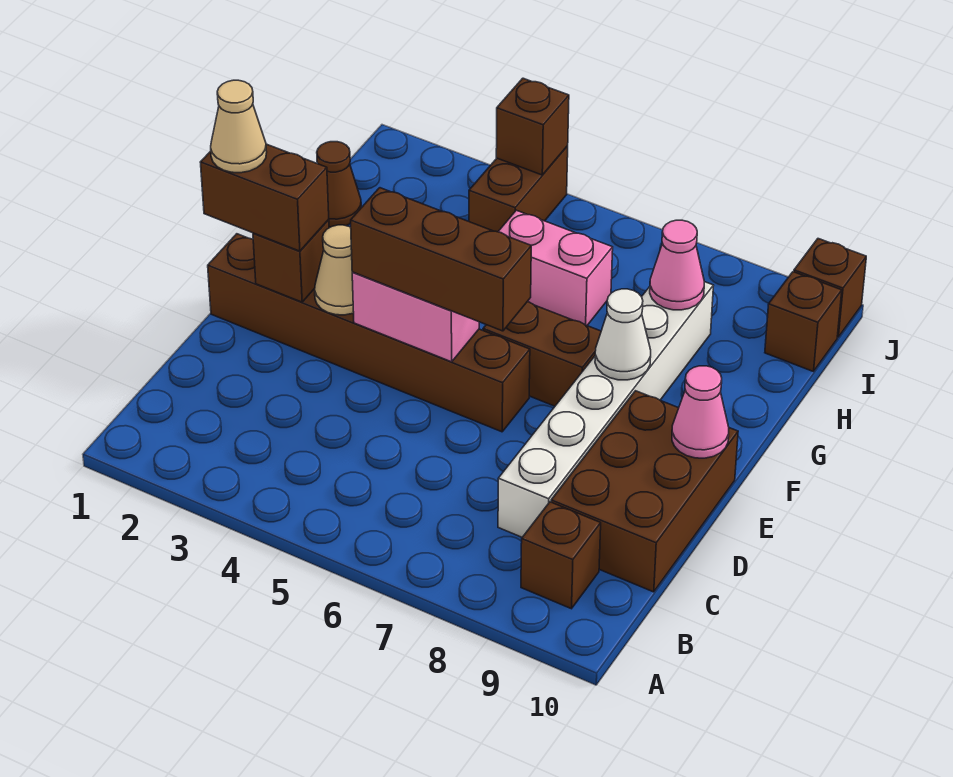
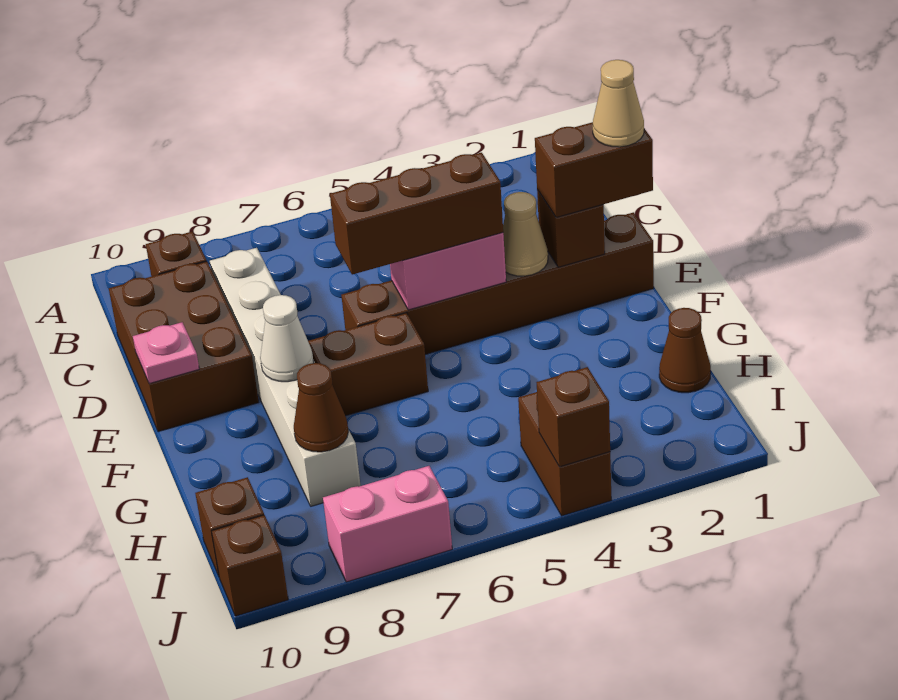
pink 1x1 cone [672,366,729,458] -> pink 1x1 plate [133,322,199,384]
pink 1x2 brick [498,210,613,325] -> pink 1x2 brick moved to [323,466,452,582]
pink 1x1 cone [650,220,704,310] -> brown 1x1 cone [294,363,348,452]

